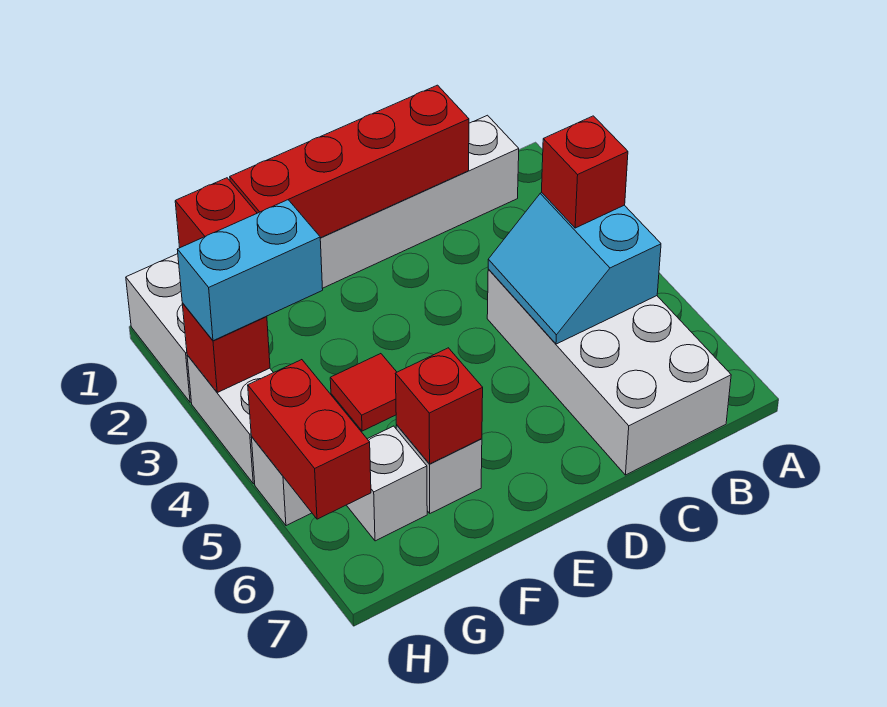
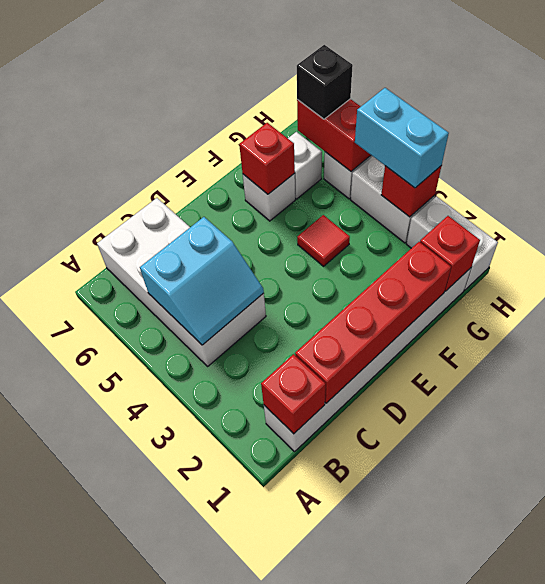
cyan 2x2 slope [488,193,661,344] -> cyan 2x2 slope turned to [140,217,264,345]
red 1x1 brick [542,116,628,228] -> red 1x1 brick moved to [261,354,326,434]
cyan 1x2 brick [177,200,323,341] -> cyan 1x2 brick turned to [355,88,449,188]
none -> black 1x1 brick [297,45,353,119]

